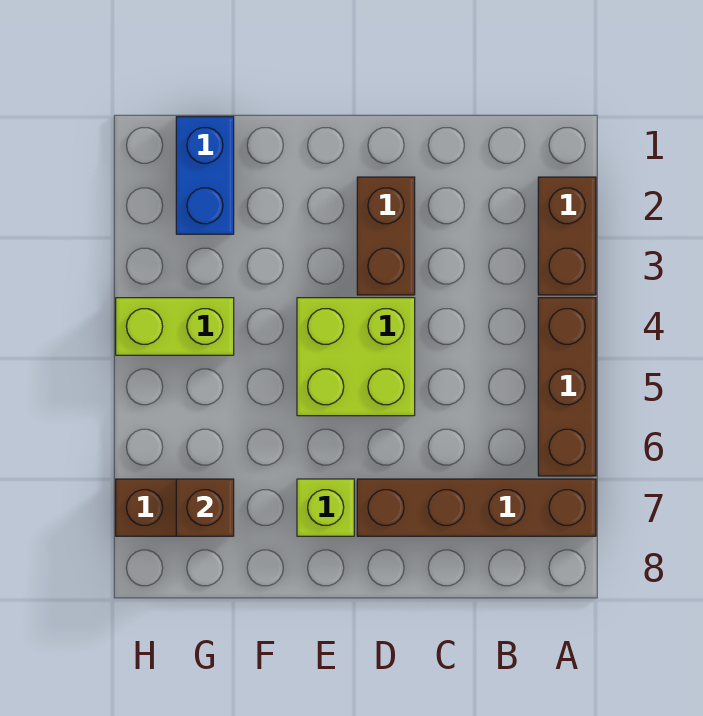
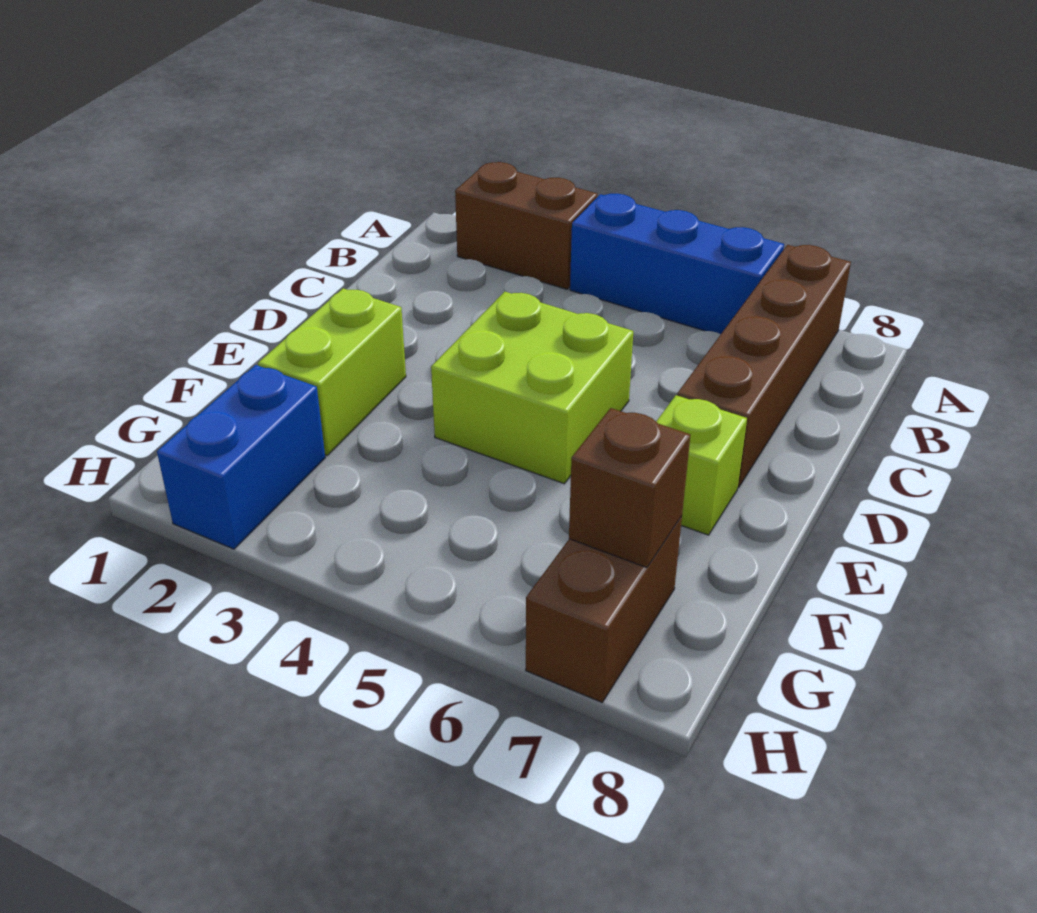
brown 1x3 brick [538,298,596,476] -> blue 1x3 brick [570,194,784,334]
brown 1x2 brick [357,177,415,295] -> none
blue 1x2 brick [176,117,234,234] -> blue 1x2 brick turned to [157,365,325,549]
lime 1x2 brick [116,298,234,355] -> lime 1x2 brick moved to [258,288,406,456]

